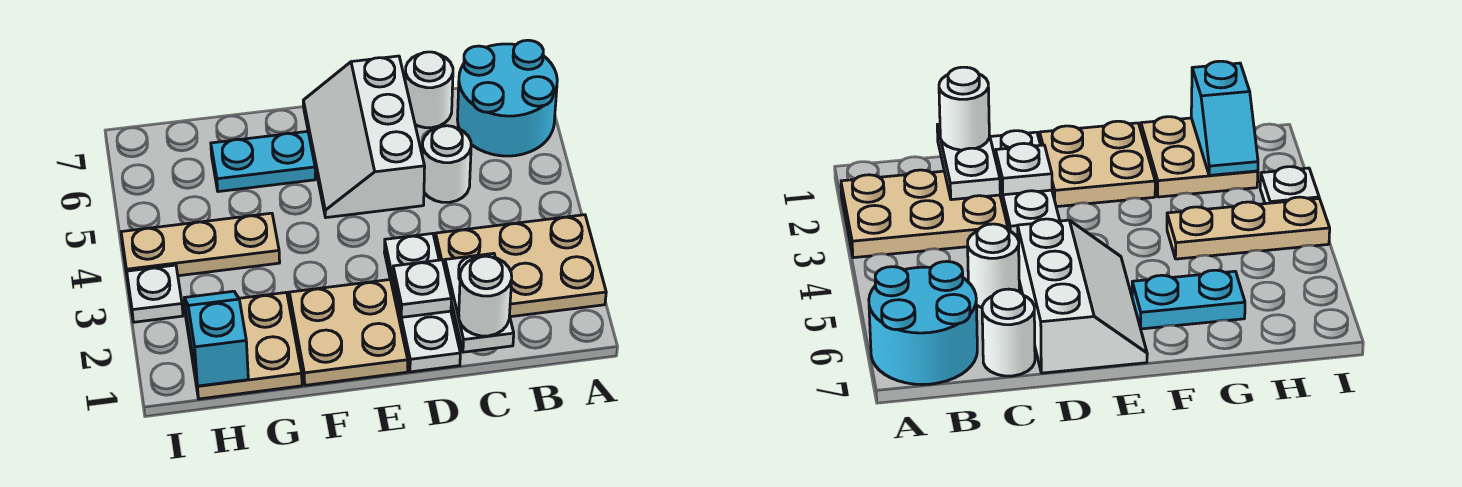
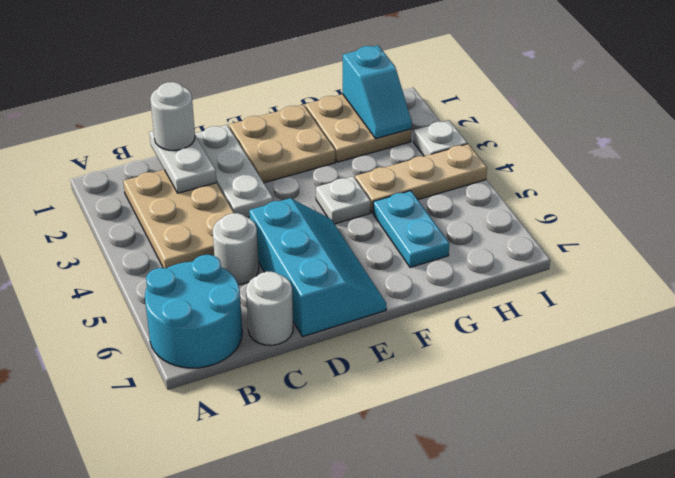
tan 2x3 plate [435,215,606,324] -> tan 2x3 plate turned to [123,170,234,268]
white 1x1 plate [393,260,451,317] -> white 1x1 plate moved to [316,176,371,224]
white 2x3 slope [303,56,425,218] -> cyan 2x3 slope [249,198,386,337]
cyan 1x2 plate [211,131,315,192] -> cyan 1x2 plate turned to [373,191,449,268]

